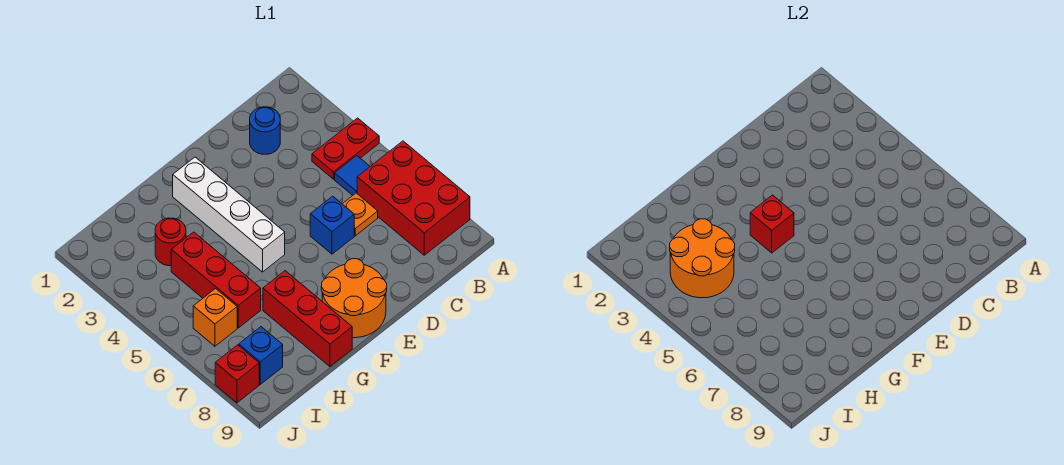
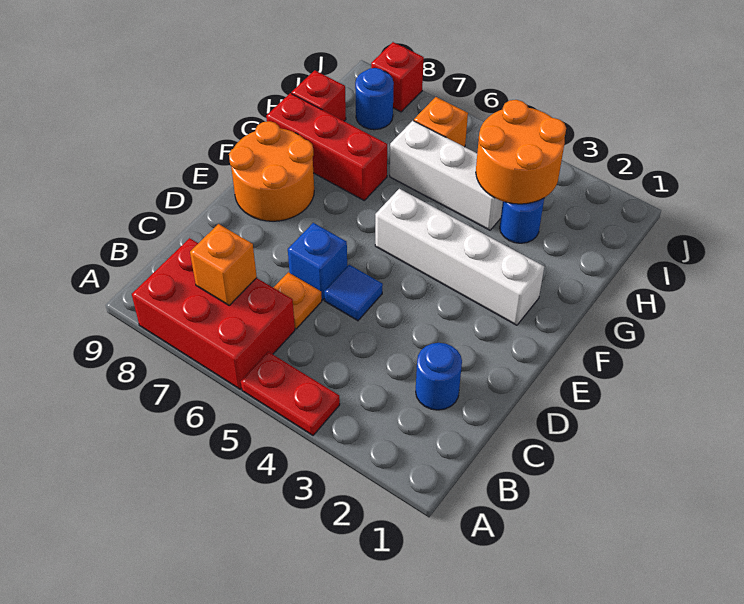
red 1x2 plate [312,118,379,179] -> red 1x2 plate turned to [241,352,340,435]
blue 1x1 tile [335,156,370,195] -> blue 1x1 tile moved to [324,265,383,321]
none -> orange 1x1 brick [190,224,257,305]
red 1x1 brick [750,195,794,253] -> red 1x1 brick moved to [291,70,346,121]
red 1x1 round brick [155,218,186,266] -> blue 1x1 round brick [500,198,544,243]
red 1x3 brick [171,232,261,328] -> white 1x3 brick [390,121,503,230]
blue 1x1 brick [239,327,283,384] -> blue 1x1 round brick [355,68,394,130]

